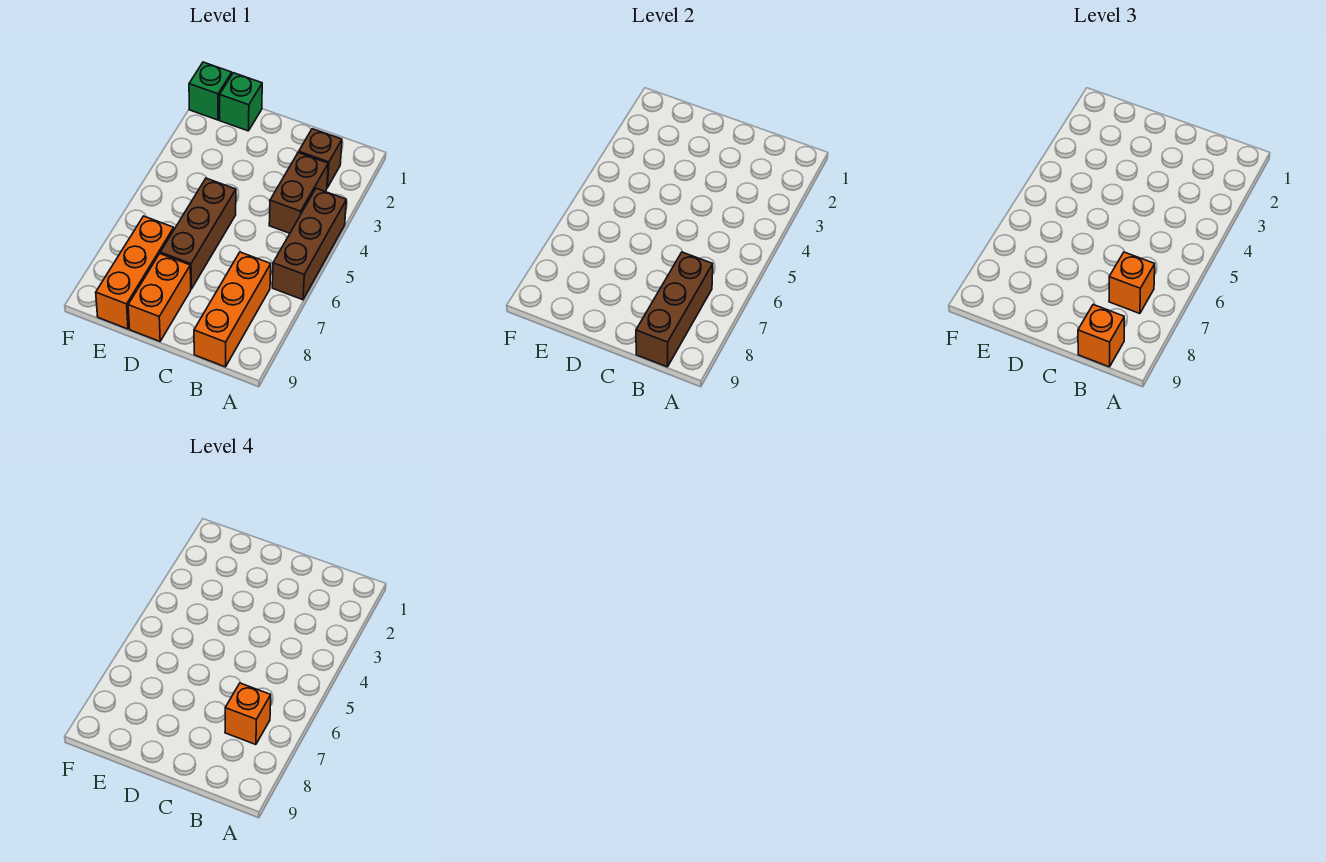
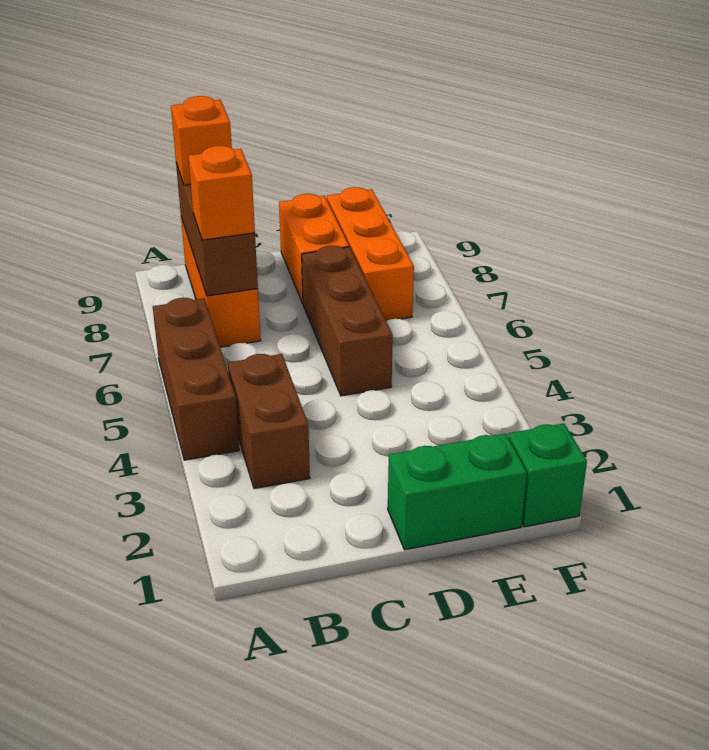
brown 1x1 brick [299,129,342,188] -> none
orange 1x1 brick [225,683,271,745] -> none
green 1x1 brick [220,73,262,131] -> green 1x2 brick [388,434,527,550]

